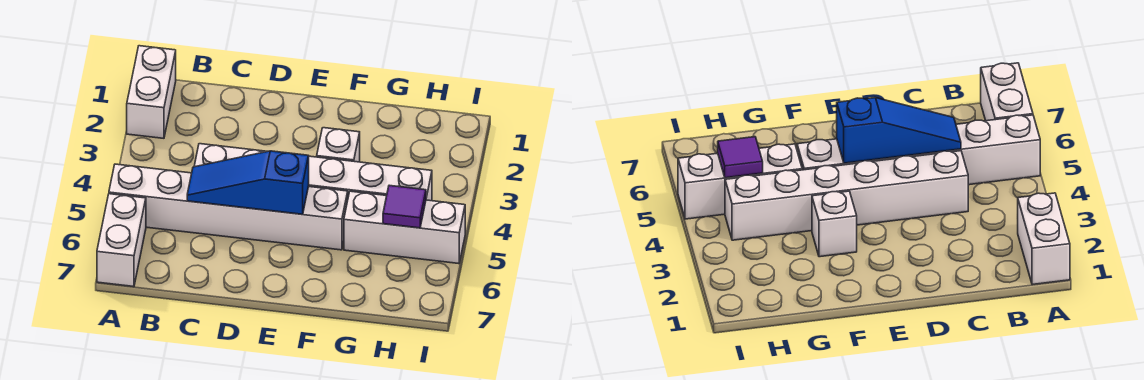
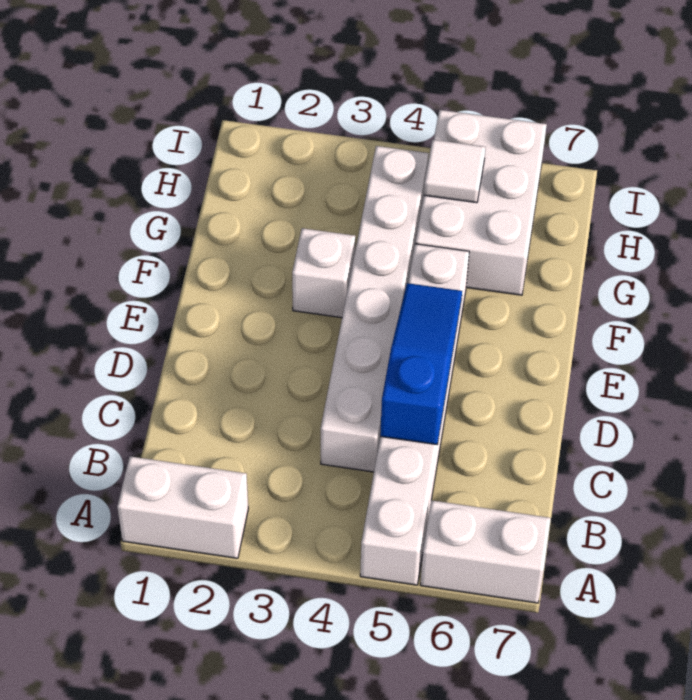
blue 1x3 slope [187,151,309,214] -> blue 1x3 slope turned to [380,283,462,445]
white 1x3 brick [344,191,465,264] -> white 2x3 brick [415,110,547,295]
purple 1x1 tile [383,185,426,228] -> white 1x1 tile [424,140,486,203]

